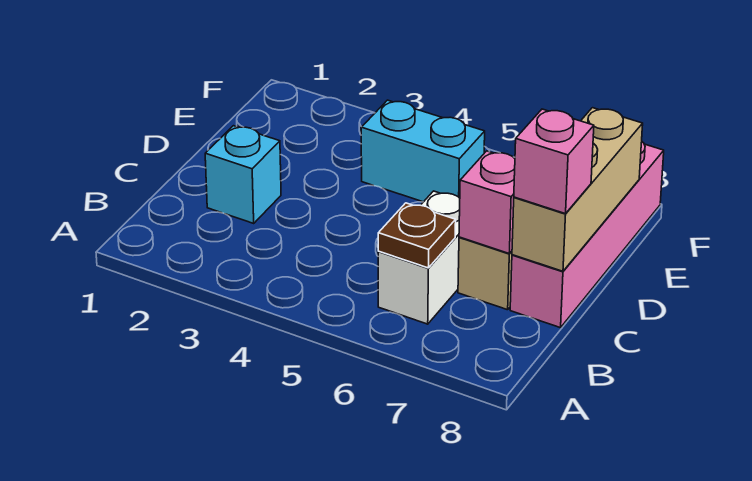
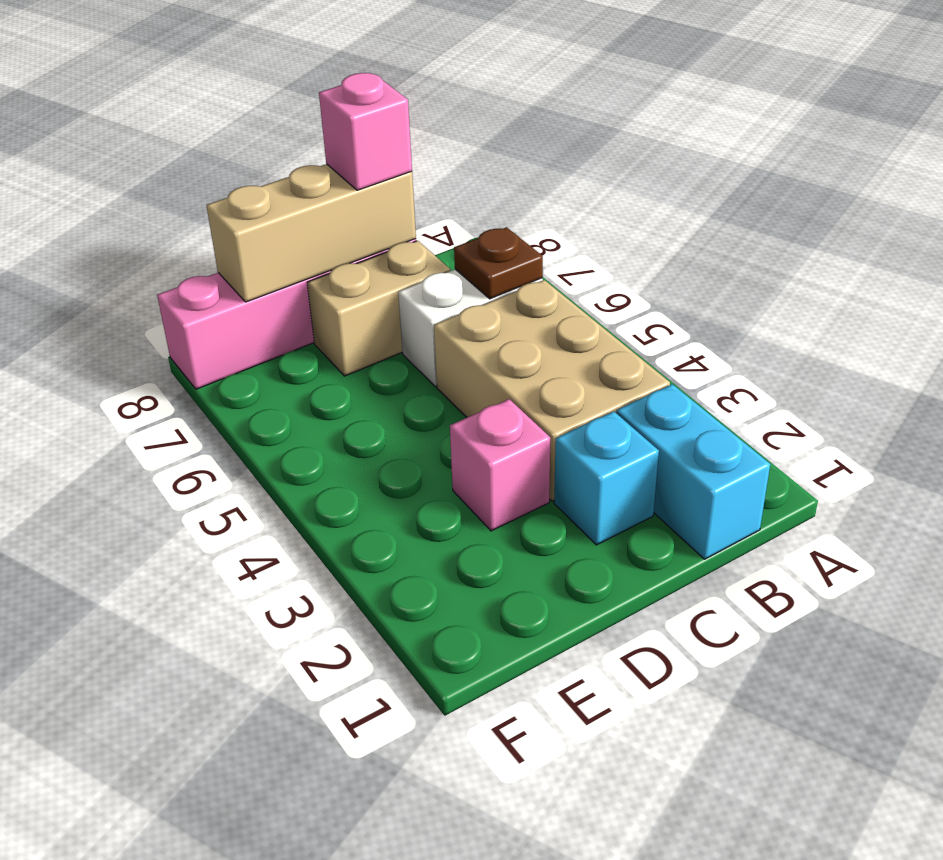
none -> tan 2x3 brick [434,280,670,501]
pink 1x1 brick [459,151,515,254] -> pink 1x1 brick moved to [450,399,550,531]
cyan 1x2 brick [361,100,485,202] -> cyan 1x2 brick moved to [616,384,770,559]

